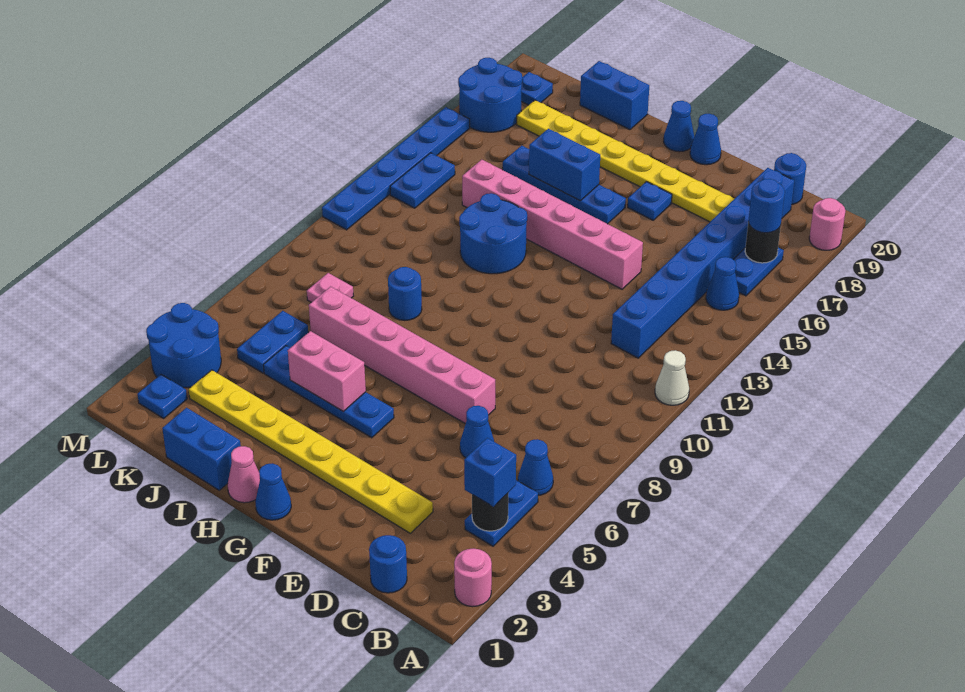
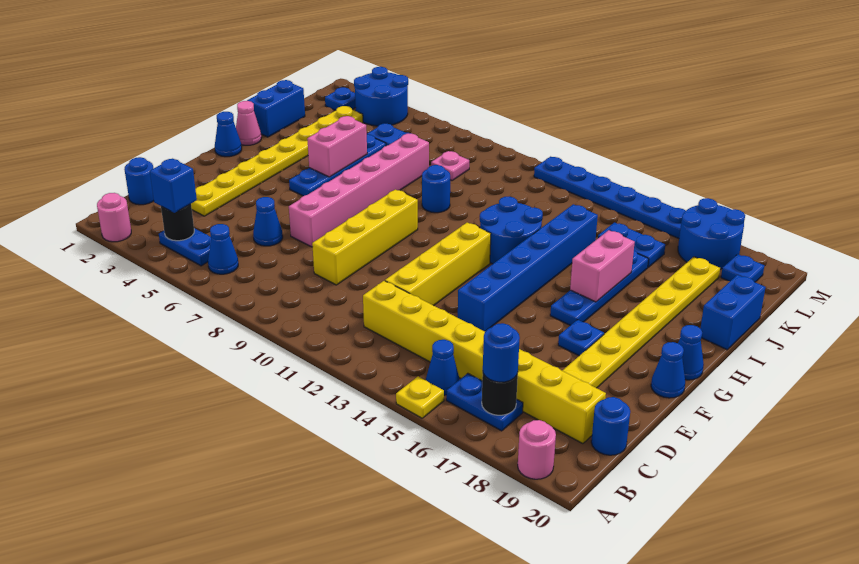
white 1x1 cone [655,350,689,405] -> none
none -> yellow 1x1 plate [396,377,444,418]
blue 1x8 brick [611,168,794,358] -> yellow 1x8 brick [363,281,606,444]
none -> yellow 1x4 brick [312,190,418,285]
none -> yellow 1x4 brick [385,223,491,306]
pink 1x6 brick [462,160,643,289] -> blue 1x6 brick [458,204,598,332]
blue 1x2 brick [529,129,600,201] -> pink 1x2 brick [570,230,635,302]
blue 1x2 plate [390,153,455,208] -> blue 1x2 plate moved to [598,223,665,267]

